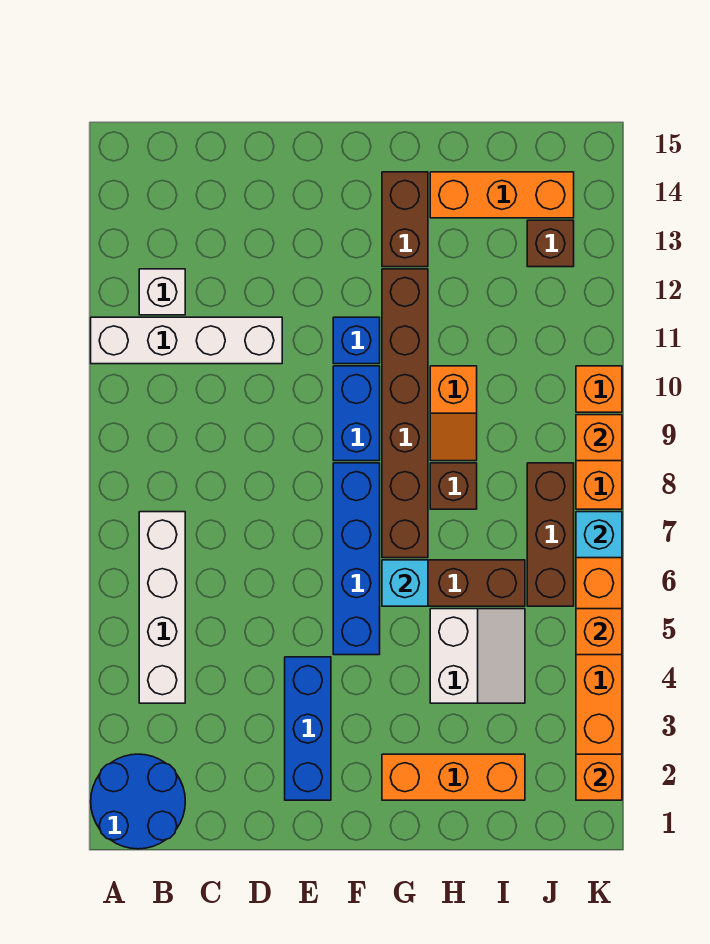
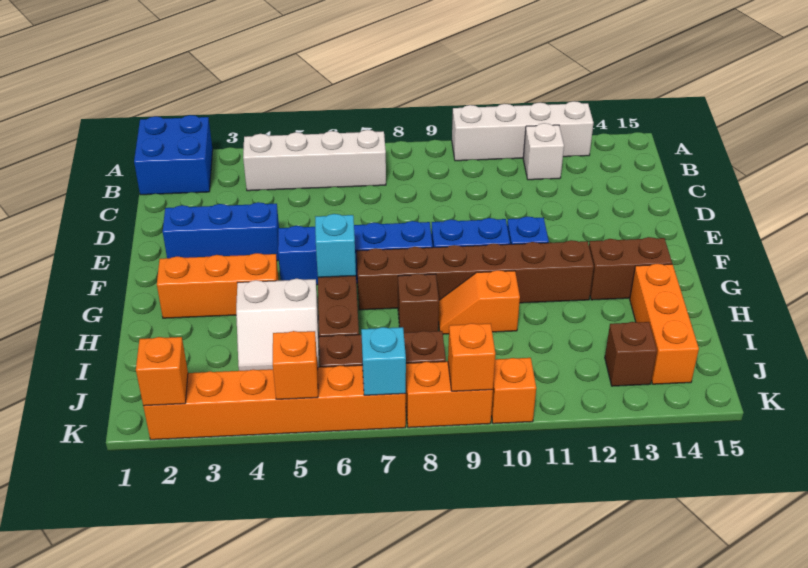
blue 2x2 round brick [91,754,185,849] -> blue 2x2 brick [134,115,213,195]
white 1x4 brick [91,317,282,364] -> white 1x4 brick turned to [452,101,593,161]
orange 1x3 brick [382,754,525,800] -> orange 1x3 brick turned to [157,253,279,318]

